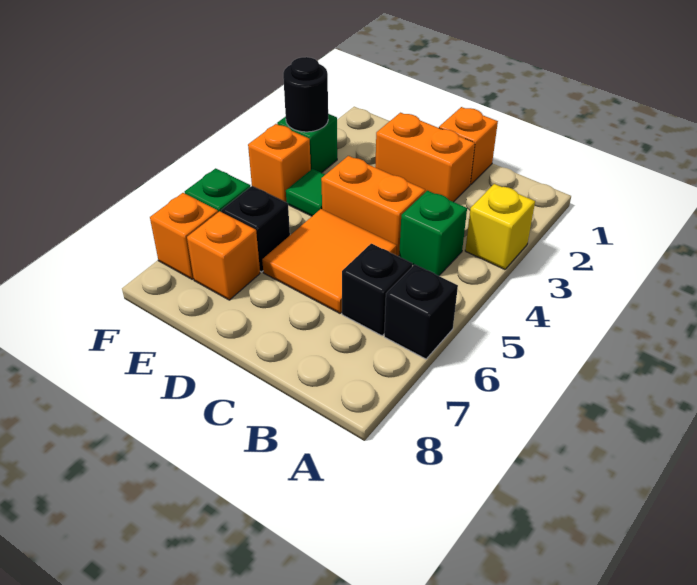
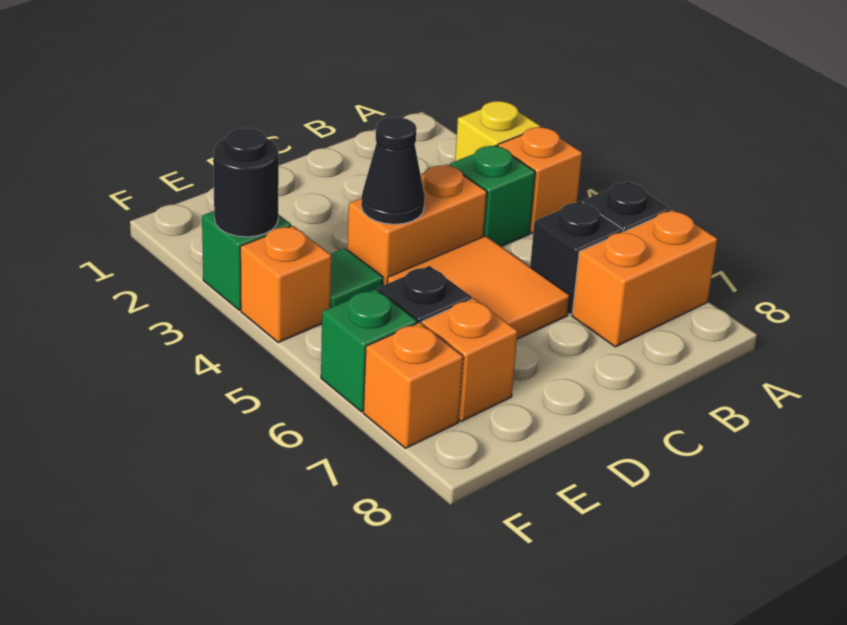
orange 1x1 brick [439,107,498,184] -> orange 1x1 brick moved to [498,127,582,233]
orange 1x2 brick [375,113,475,202] -> orange 1x2 brick moved to [572,210,717,347]
none -> black 1x1 cone [361,117,425,224]

